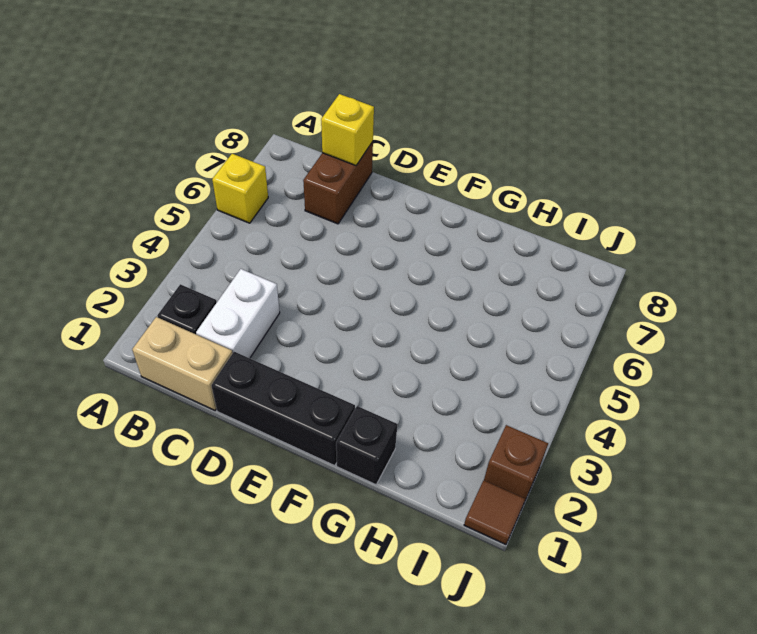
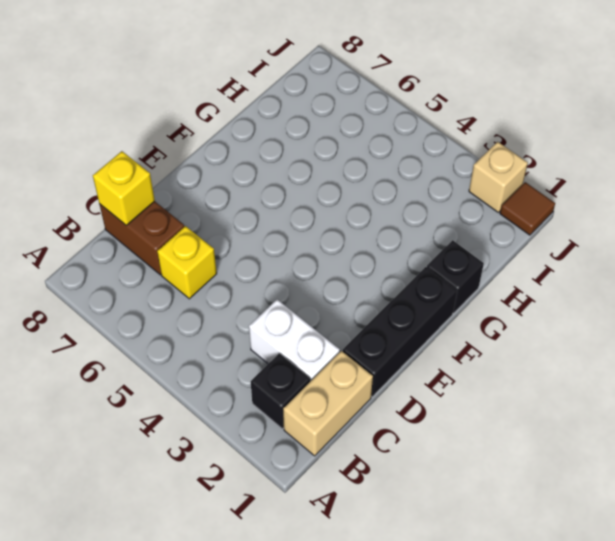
yellow 1x1 brick [212,154,268,223] -> yellow 1x1 brick moved to [157,226,217,299]
brown 1x1 brick [484,425,548,500] -> tan 1x1 brick [469,142,528,212]

